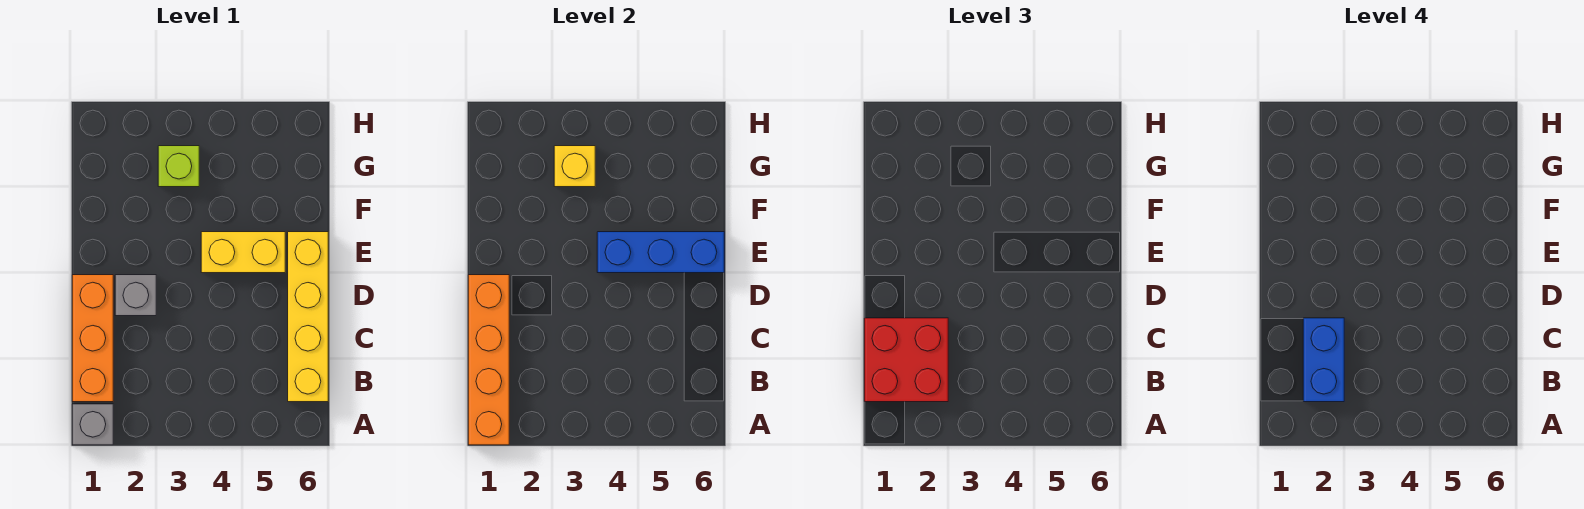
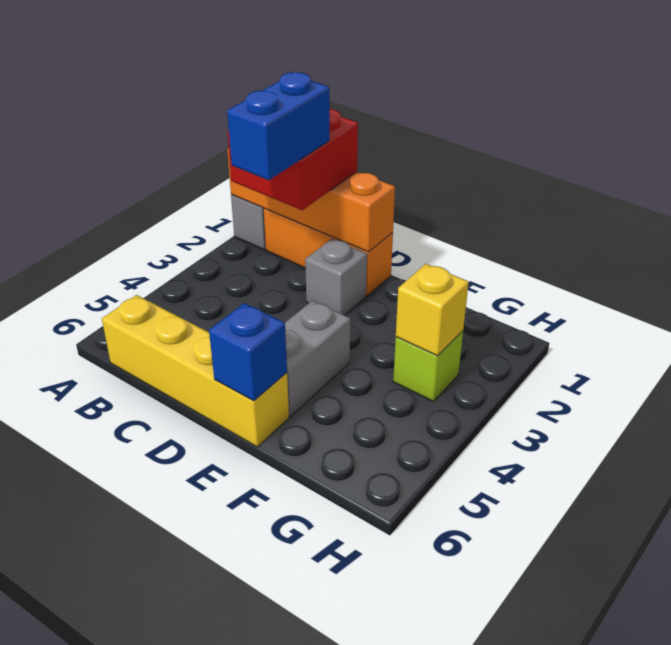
blue 1x2 brick [1303,318,1344,402] -> blue 1x2 brick turned to [227,72,330,180]
yellow 1x2 brick [201,232,285,273] -> grey 1x2 brick [285,300,350,416]
blue 1x3 brick [597,232,724,273] -> blue 1x1 brick [209,303,287,401]

